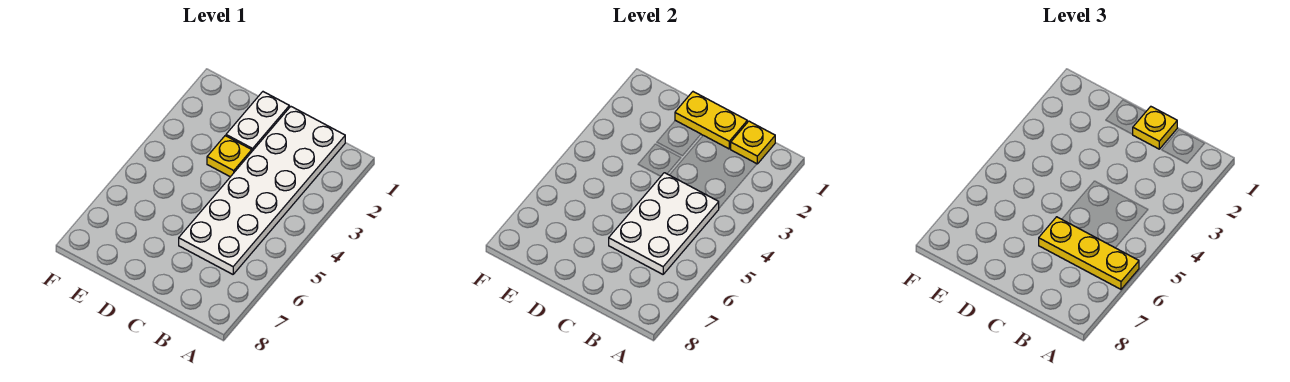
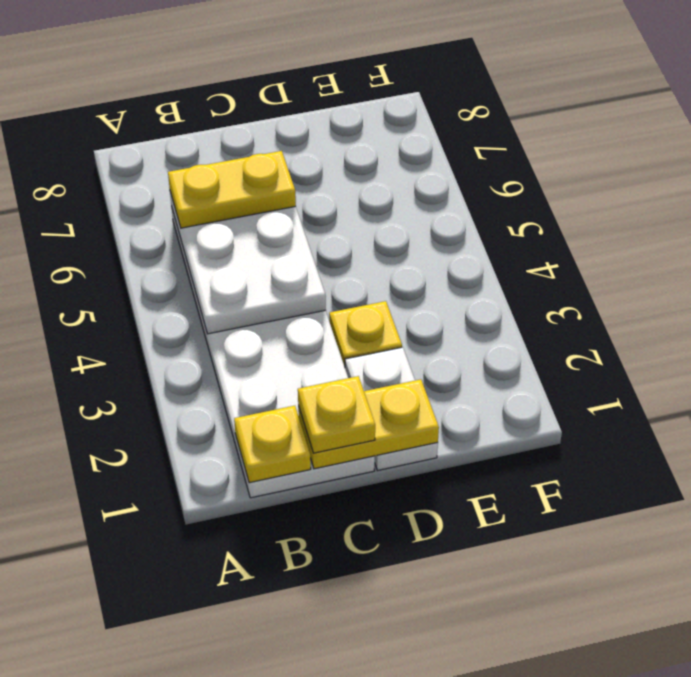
yellow 1x3 plate [1039,217,1139,289] -> yellow 1x2 plate [168,151,296,228]

